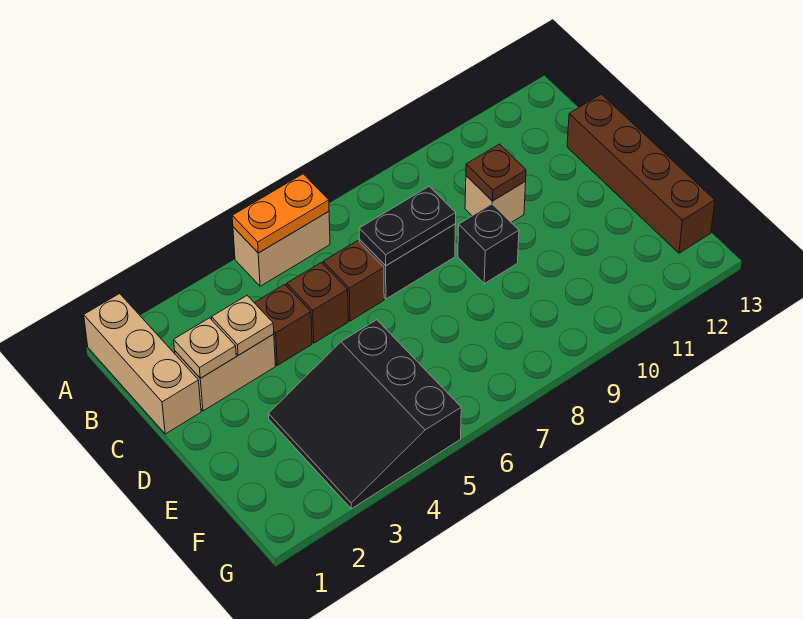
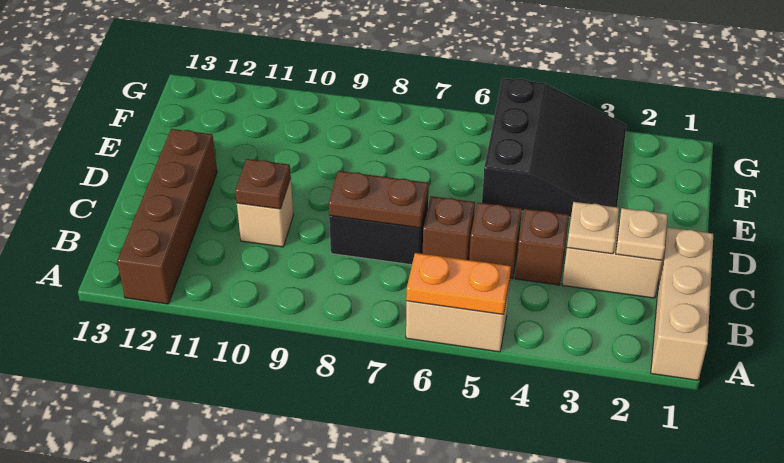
black 1x2 plate [359,186,456,266] -> brown 1x2 plate [329,171,429,228]
brown 1x4 brick [567,94,715,253] -> brown 1x4 brick moved to [117,129,217,304]
black 1x1 brick [458,204,519,284] -> none

